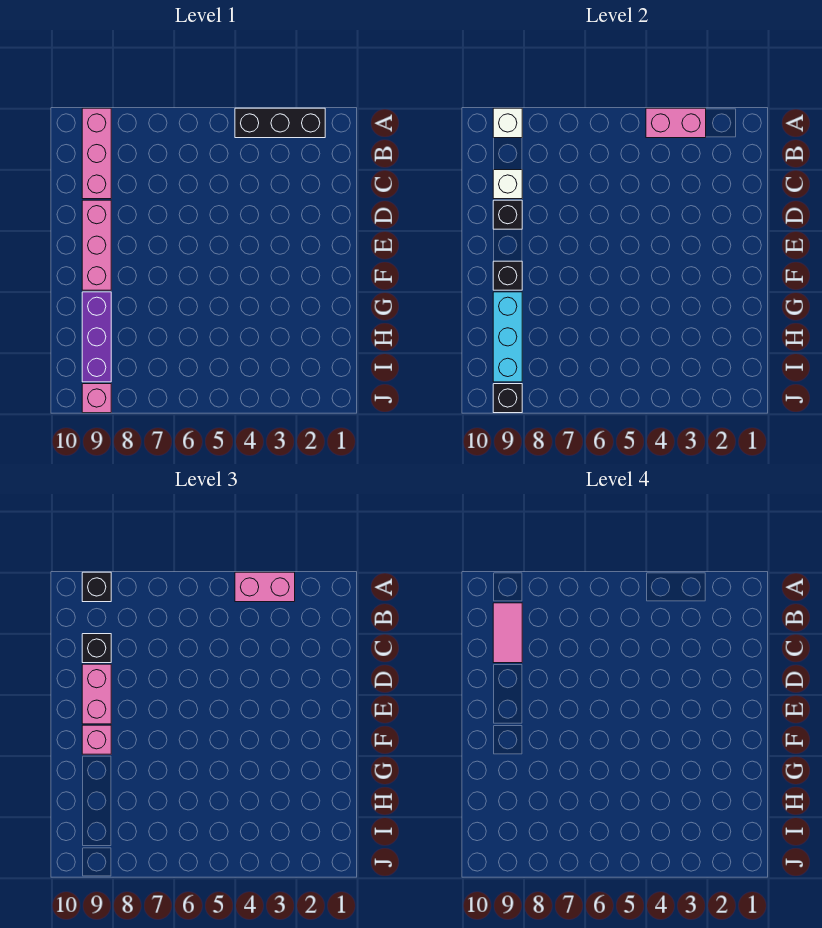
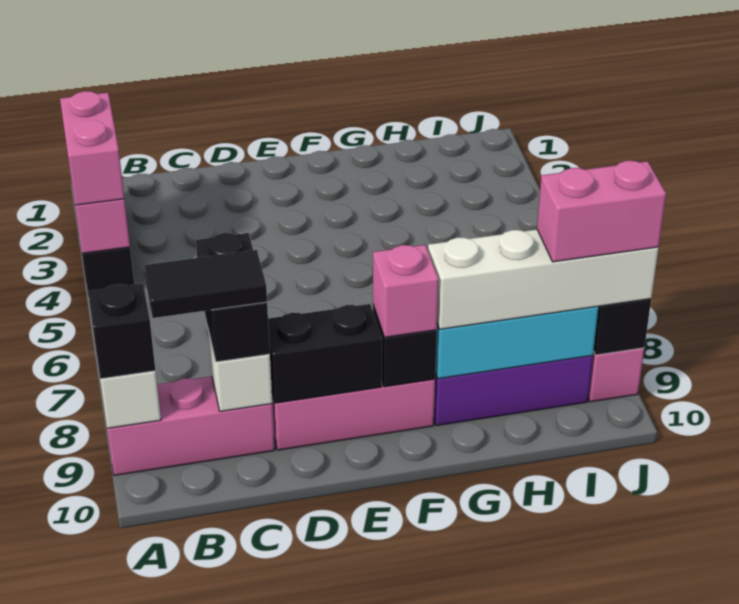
pink 1x2 tile [493,603,522,663] -> black 1x2 tile [144,250,267,318]
black 1x1 brick [82,634,111,663] -> black 1x2 brick [196,233,270,362]
black 1x1 brick [493,200,522,229] -> black 1x2 brick [268,304,382,403]
pink 1x2 brick [82,664,111,724] -> pink 1x2 brick moved to [537,161,666,262]
none -> white 1x4 brick [428,229,658,329]

